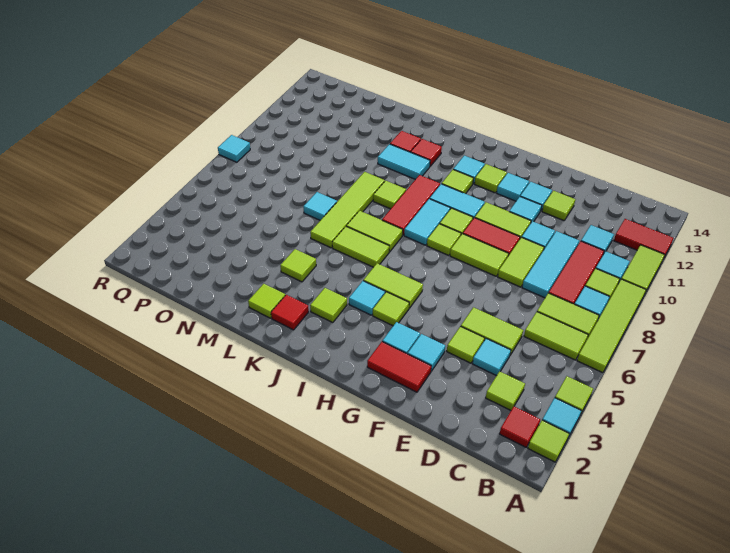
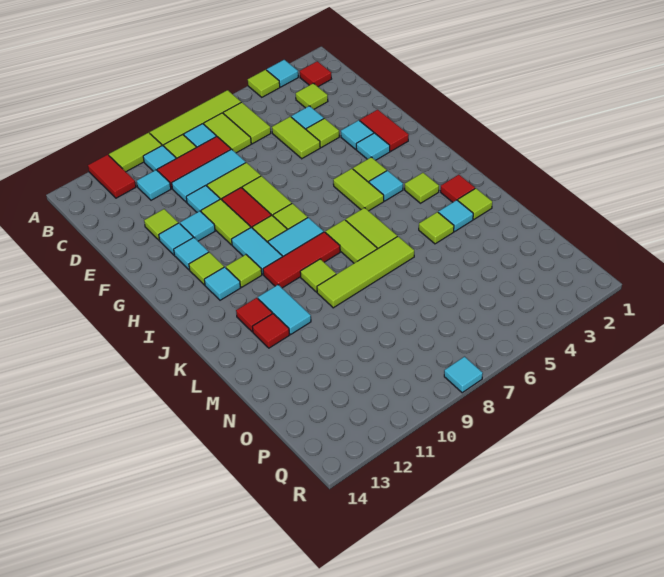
lime 1x1 tile [528,420,569,462] -> none
cyan 1x1 tile [303,192,337,220] -> cyan 1x1 tile moved to [438,200,473,231]

